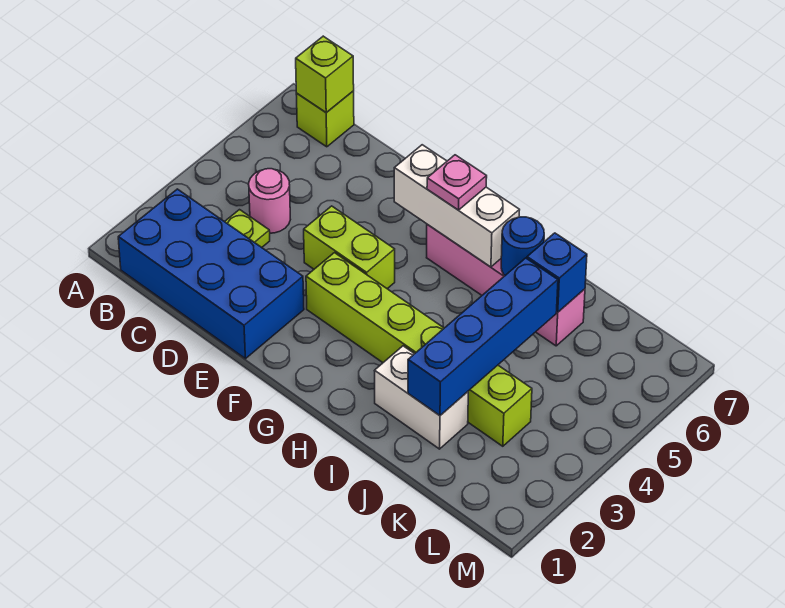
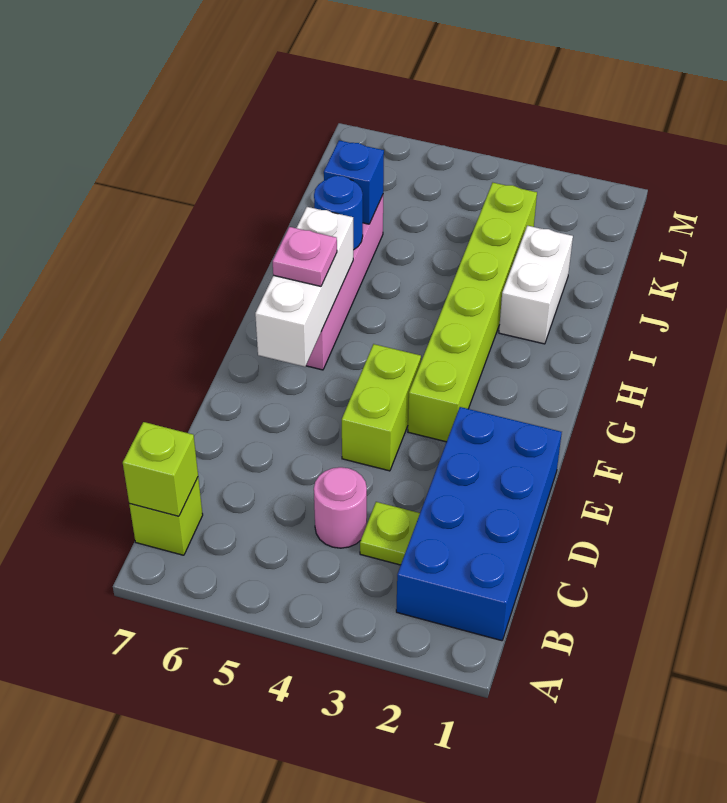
blue 1x4 brick [408,258,558,416] -> none

